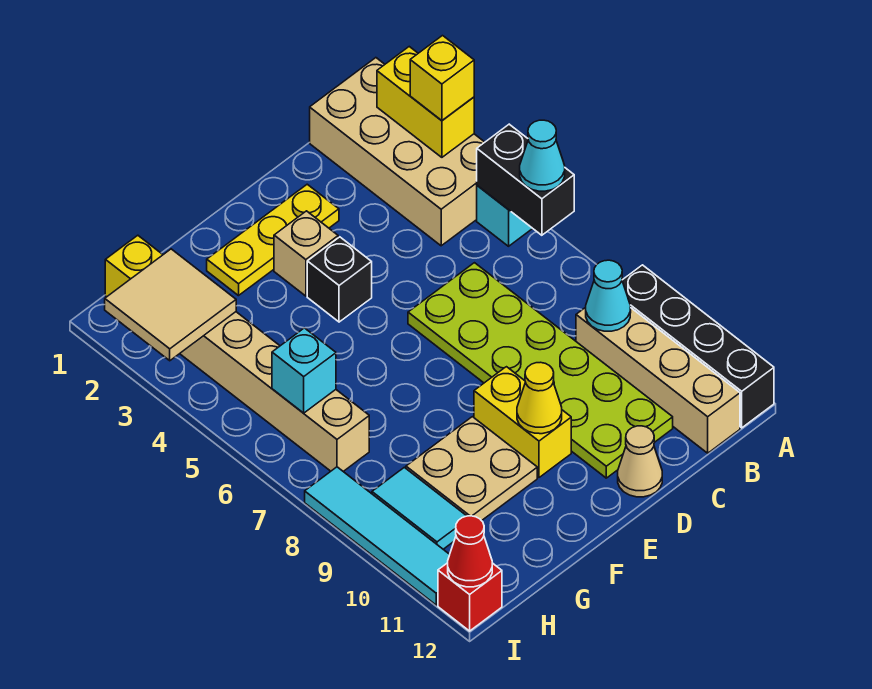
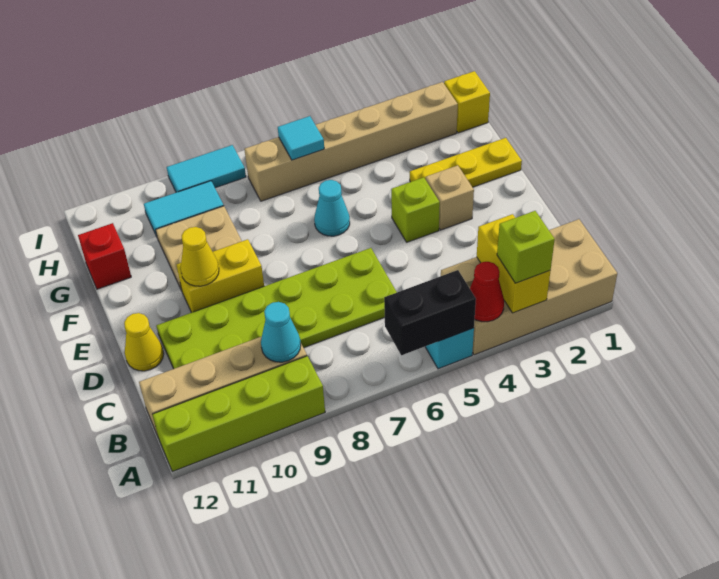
yellow 1x2 brick [377,47,474,157] -> yellow 1x2 brick turned to [477,214,550,313]
yellow 1x1 brick [410,36,474,120] -> lime 1x1 brick [497,211,555,283]
cyan 1x1 cone [520,120,565,191] -> cyan 1x1 cone moved to [314,180,350,236]
black 1x4 brick [622,265,774,428] -> lime 1x4 brick [152,356,325,472]
yellow 1x3 plate [207,184,339,296] -> yellow 1x3 plate turned to [410,138,522,187]
tan 1x1 cone [618,426,662,497] -> yellow 1x1 cone [124,313,164,371]
black 1x1 brick [307,237,372,322] -> lime 1x1 brick [391,177,440,242]
tan 2x2 tile [105,249,236,361] -> none
cyan 1x1 brick [272,328,336,413] -> cyan 1x1 tile [278,116,324,160]
cyan 1x4 tile [305,467,450,605] -> cyan 1x2 tile [167,145,246,192]
red 1x1 brick [438,563,502,631] -> red 1x1 brick moved to [78,223,131,289]
red 1x1 cone [448,516,492,587] -> red 1x1 cone moved to [470,262,504,322]

